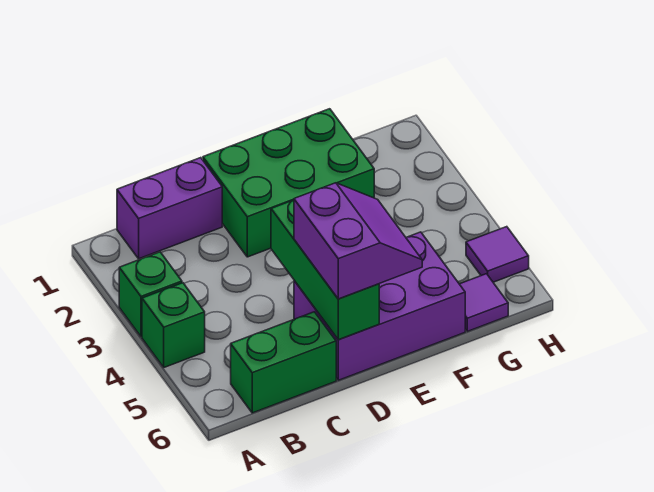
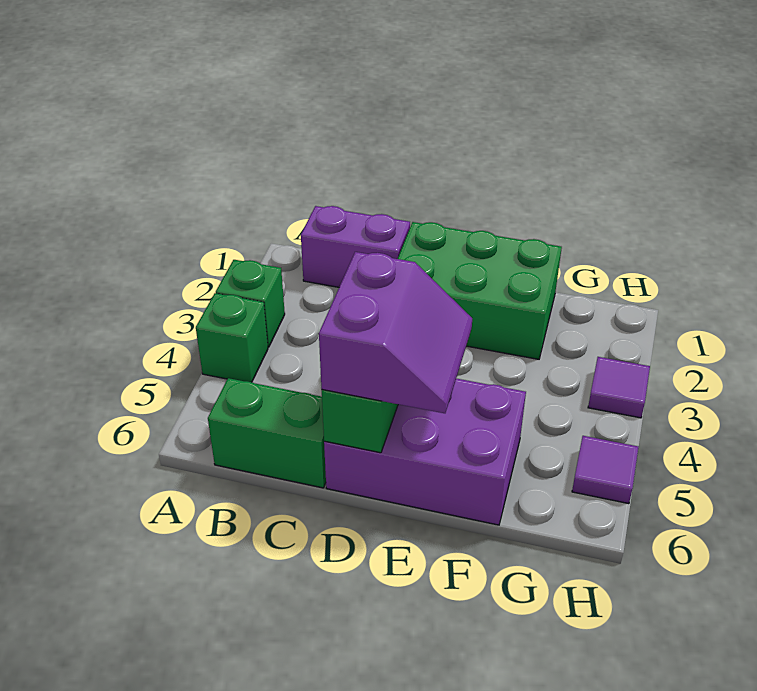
purple 1x1 tile [460,274,508,331] -> purple 1x1 tile moved to [588,357,650,418]

